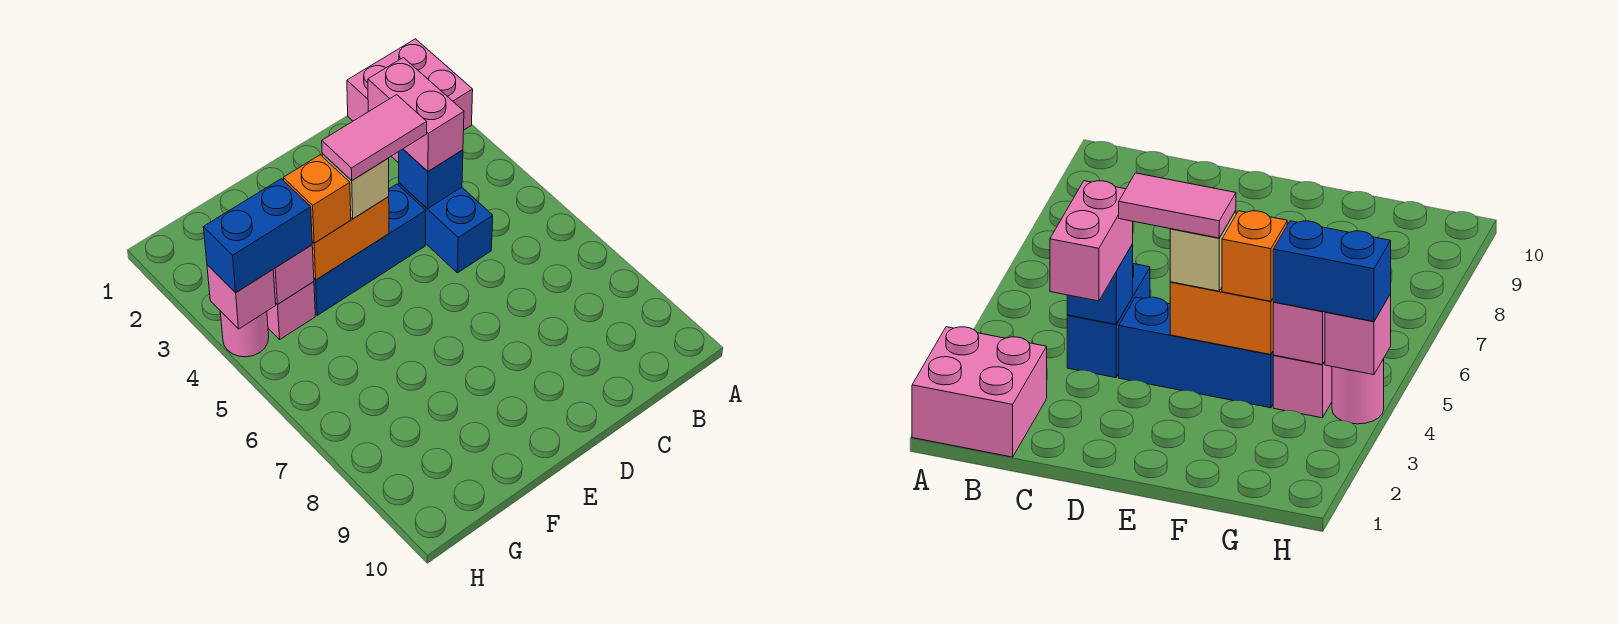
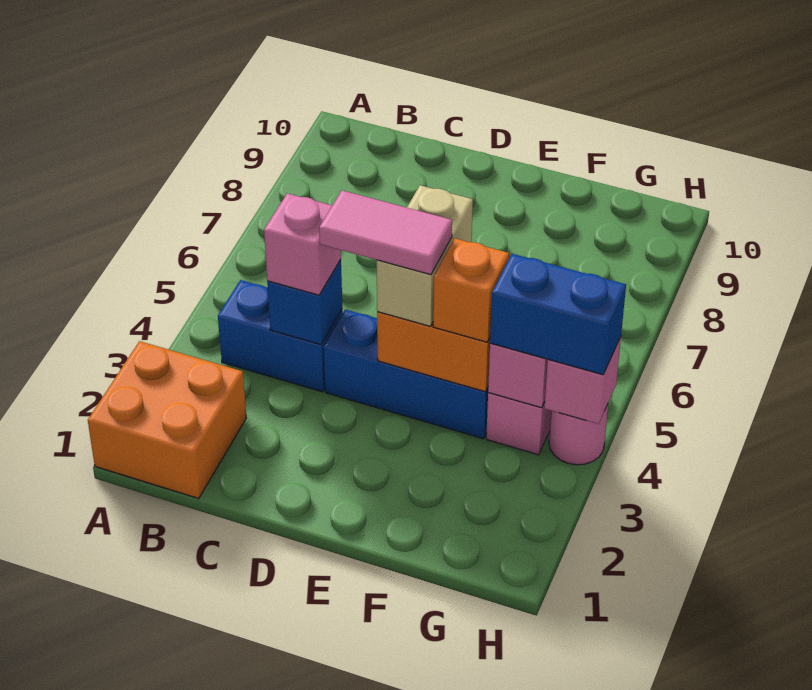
pink 2x2 brick [347,39,473,163] -> orange 2x2 brick [88,341,246,499]
pink 1x2 brick [368,58,464,171] -> pink 1x1 brick [264,193,341,295]
blue 1x2 brick [399,183,493,273] -> blue 1x2 brick turned to [218,280,343,392]
tan 1x1 brick [322,154,389,219] -> tan 1x2 brick [377,185,473,326]

